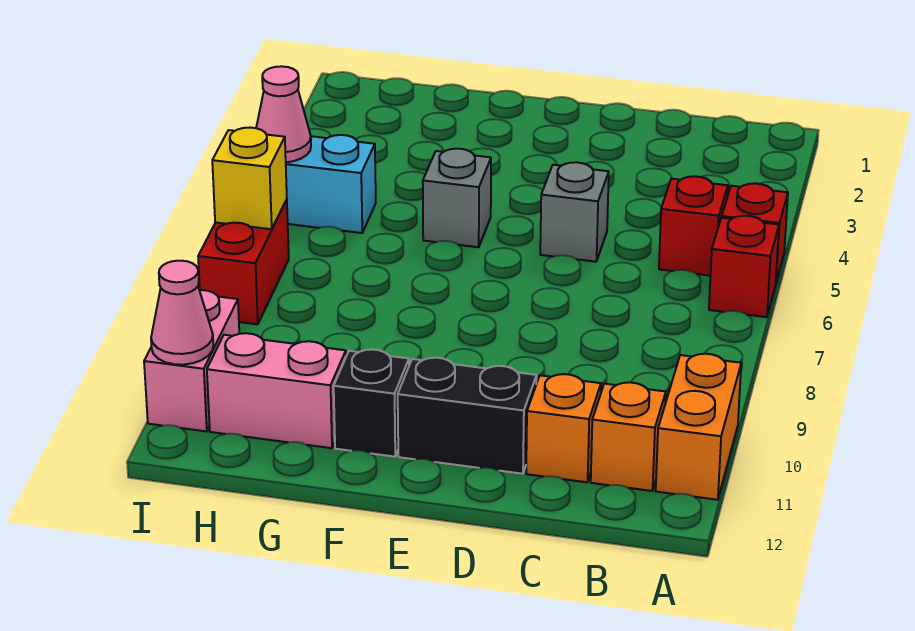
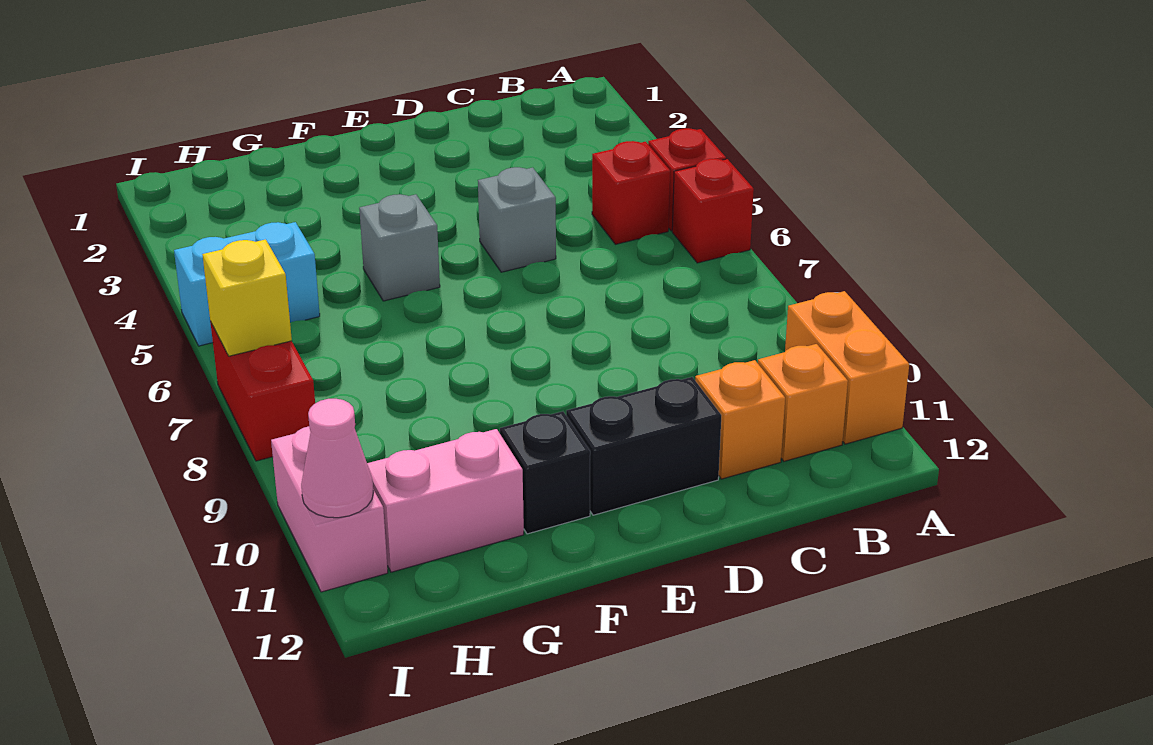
pink 1x1 cone [256,66,311,162] -> none

